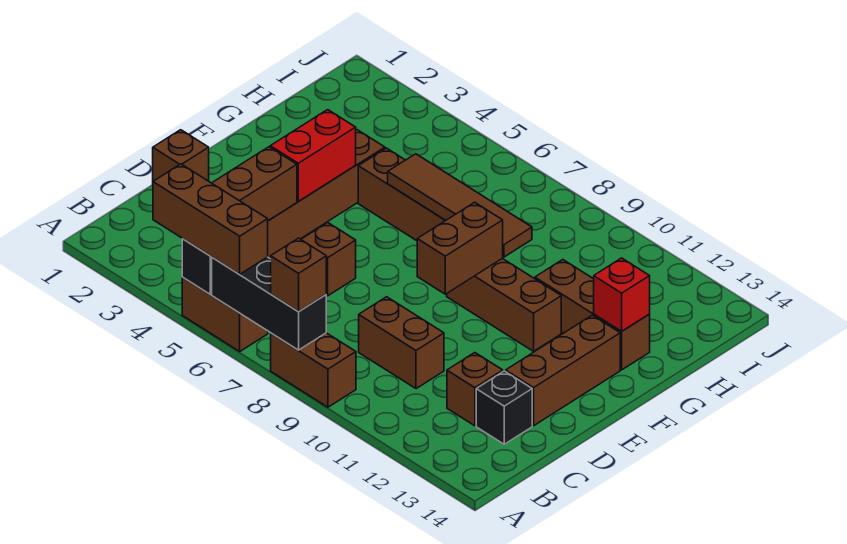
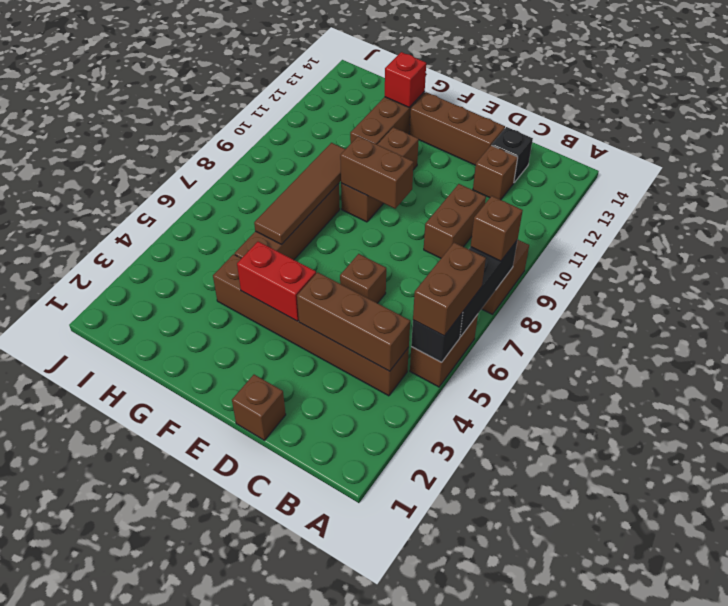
brown 1x3 brick [153,164,268,274] -> brown 1x2 brick [413,243,486,336]

